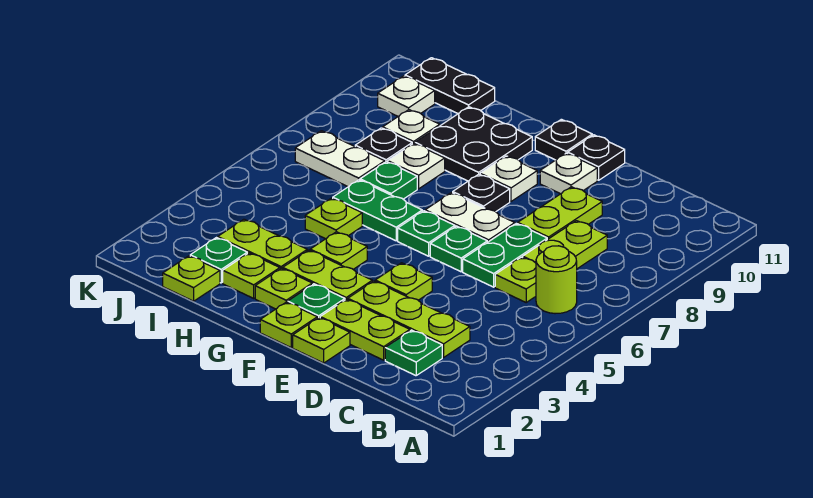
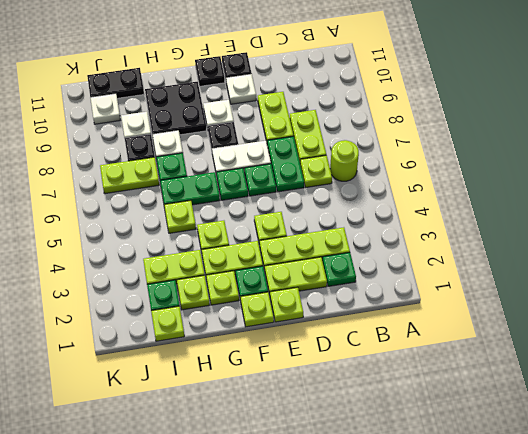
white 1x2 plate [295,131,385,187] -> lime 1x2 plate [100,157,159,194]

